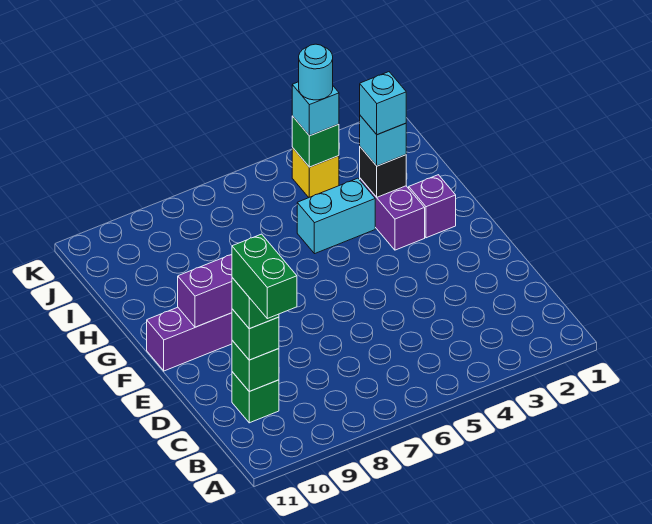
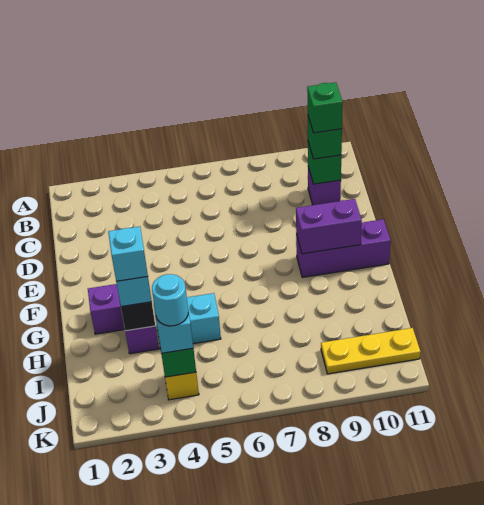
green 1x2 brick [232,234,297,319] -> none
green 1x1 brick [232,372,279,423] -> purple 1x1 brick [308,167,341,205]
none -> yellow 1x3 plate [321,328,420,374]

